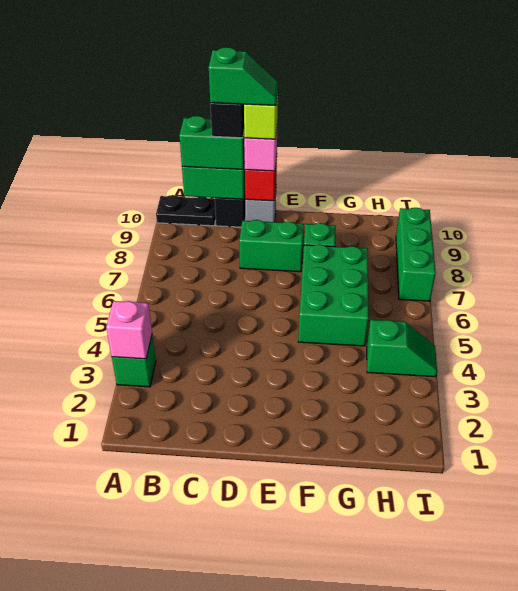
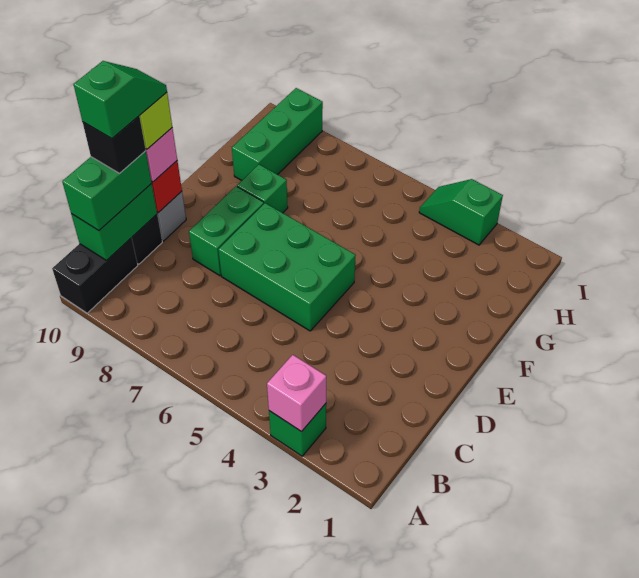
black 1x2 plate [156,195,216,226] -> black 1x2 brick [52,238,138,313]
green 2x3 brick [298,244,369,346] -> green 2x3 brick moved to [218,203,356,331]
green 1x2 slope [367,320,437,377] -> green 1x2 slope turned to [419,179,503,245]
green 1x3 brick [396,208,436,301] -> green 1x3 brick turned to [232,88,323,180]

